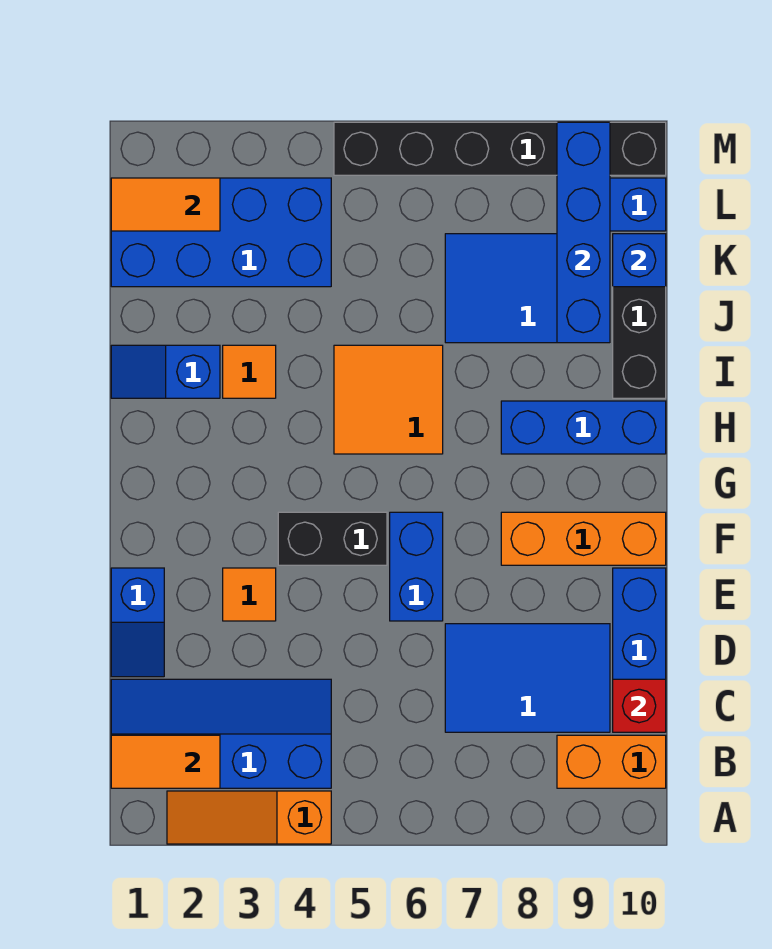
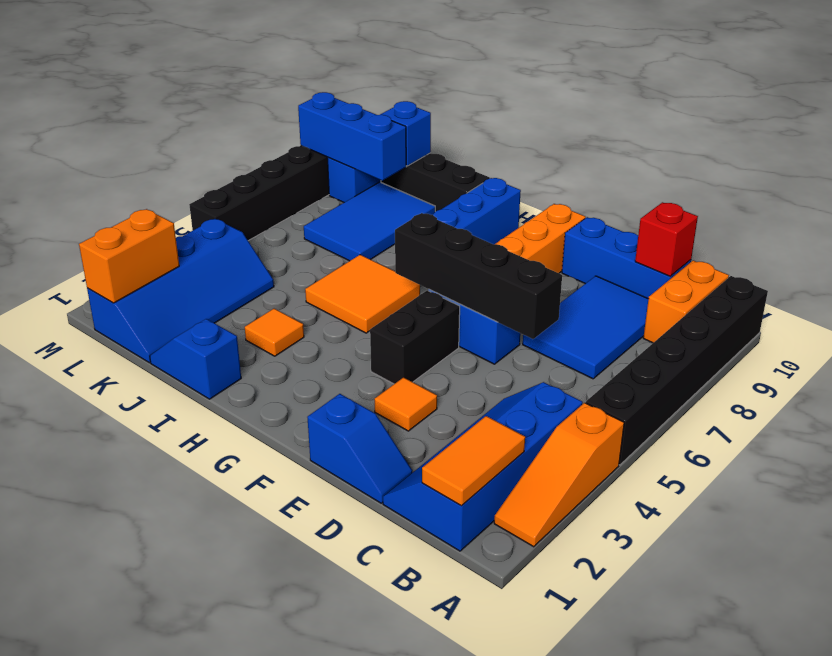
none -> black 1x6 brick [586,276,768,465]
none -> black 1x4 brick [395,213,562,339]
blue 1x2 slope [111,345,220,398] -> blue 1x2 slope turned to [150,319,241,399]
blue 1x4 brick [557,122,610,343] -> blue 1x3 brick [298,92,406,181]
blue 2x4 brick [111,178,331,287] -> blue 2x4 slope [87,219,274,363]
orange 1x2 tile [111,178,220,231] -> orange 1x2 brick [79,209,179,303]

